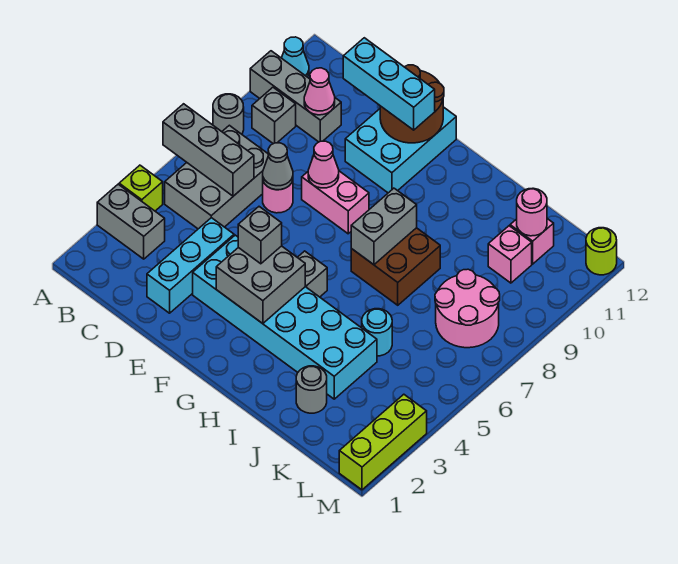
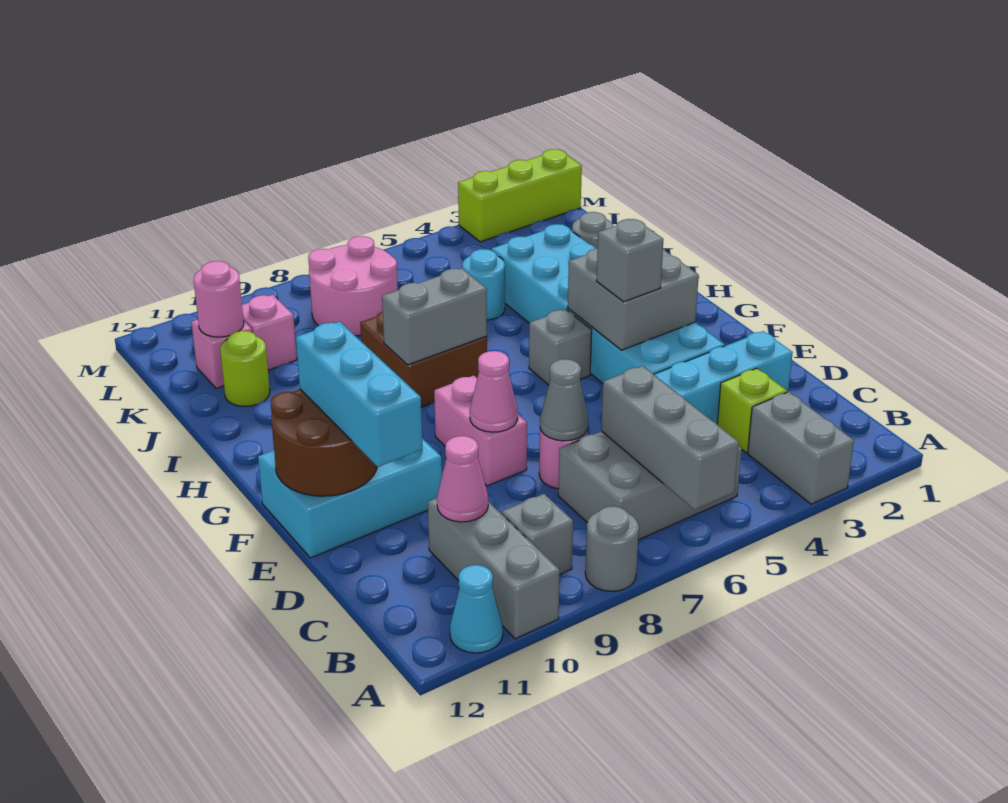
lime 1x1 brick [119,165,163,211] -> lime 1x1 brick moved to [717,368,787,453]
lime 1x1 round brick [586,228,617,275] -> lime 1x1 round brick moved to [220,331,270,407]

